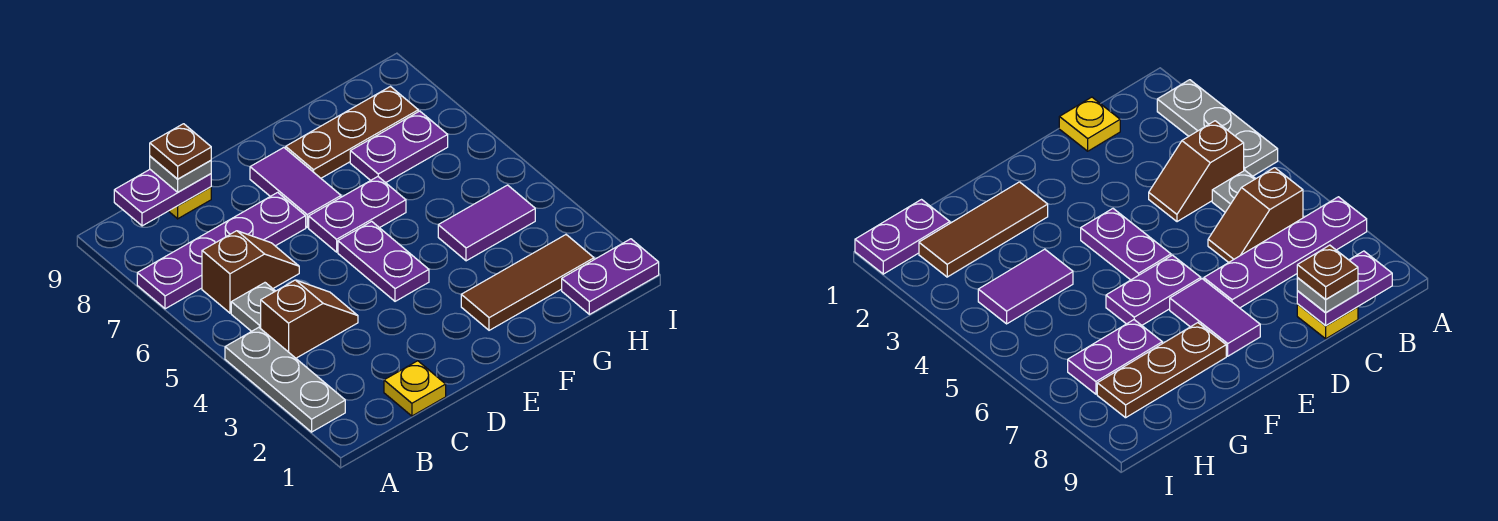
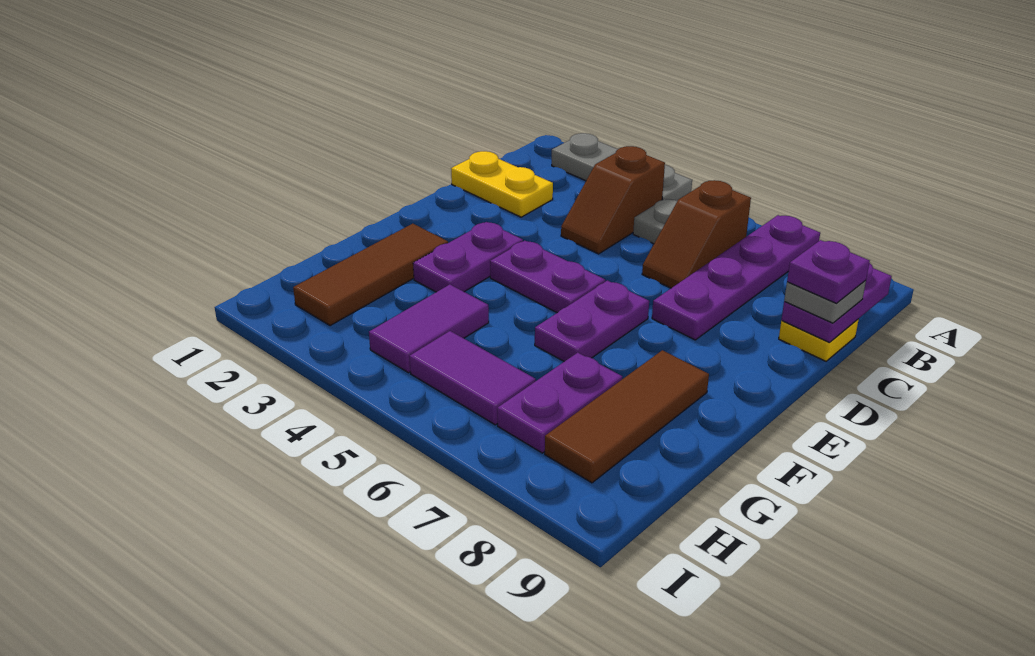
yellow 1x1 plate [384,361,446,416] -> yellow 1x2 plate [451,151,553,217]
brown 1x1 plate [150,124,211,179] -> purple 1x1 plate [787,240,870,303]
purple 1x2 tile [250,148,341,227] -> purple 1x2 tile moved to [410,331,536,425]
brown 1x3 plate [286,87,418,178] -> brown 1x3 tile [545,350,709,483]
purple 1x2 plate [562,239,659,314] -> purple 1x2 plate moved to [413,222,523,292]

